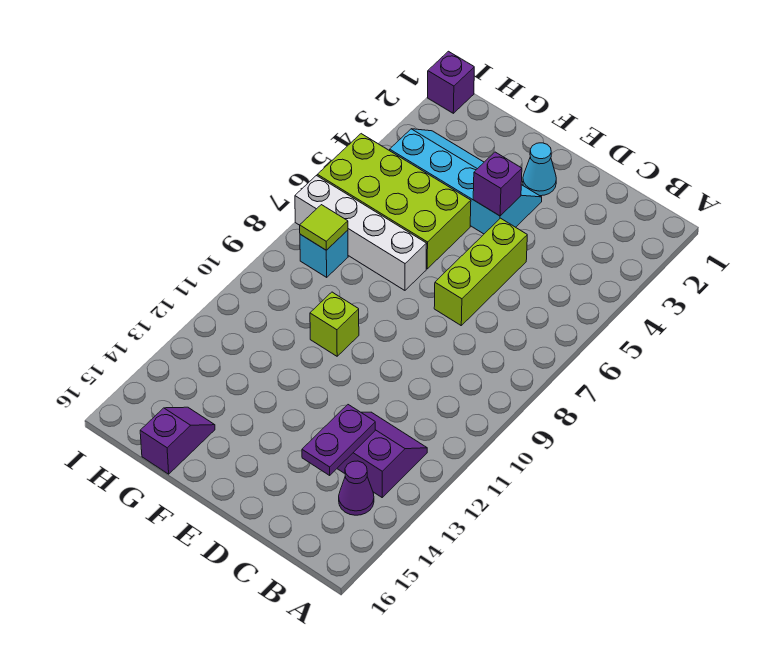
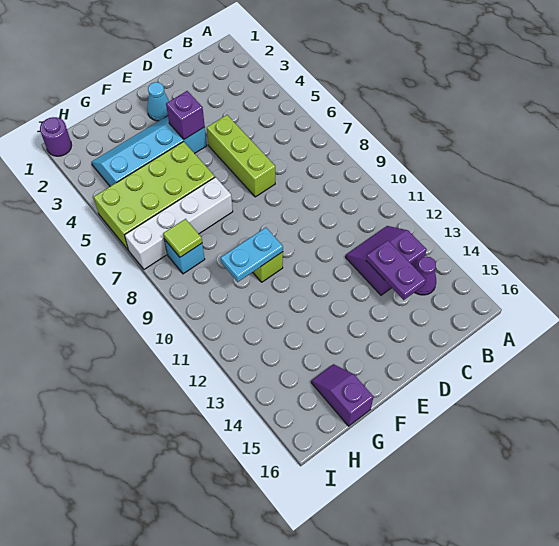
none -> cyan 1x2 plate [221,228,283,282]
purple 1x1 brick [428,51,474,113] -> purple 1x1 round brick [40,117,72,156]

